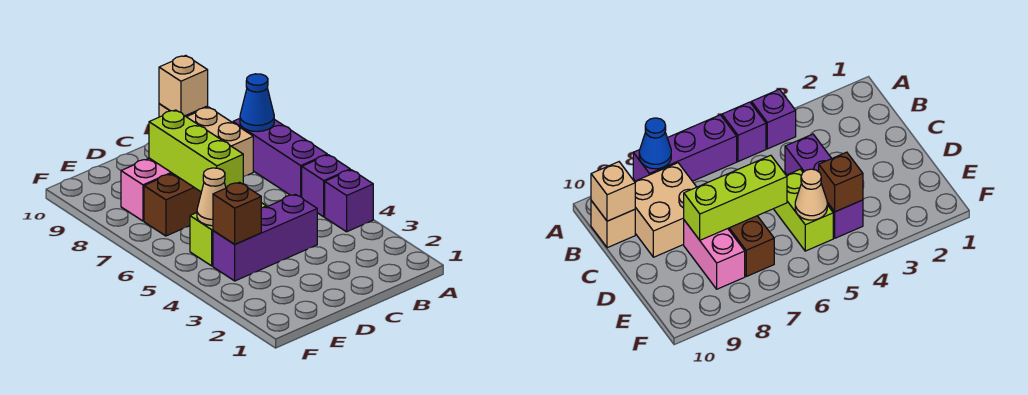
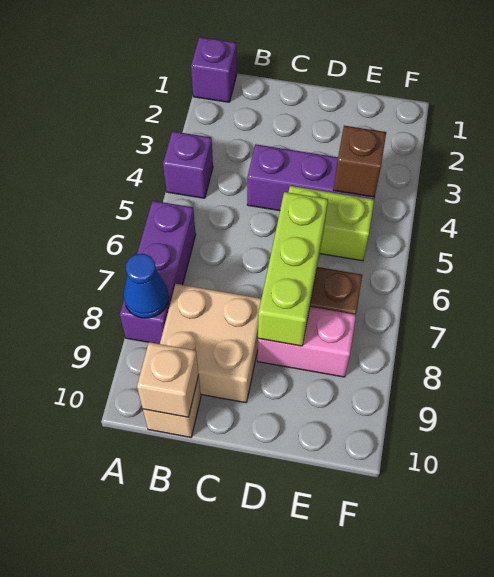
purple 1x1 brick [302,155,350,217] -> purple 1x1 brick moved to [191,37,237,102]
tan 1x1 cone [197,168,226,226] -> none

